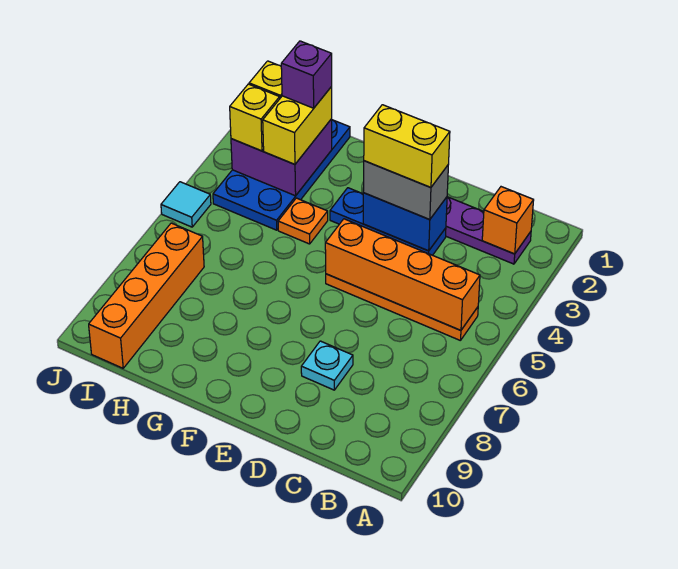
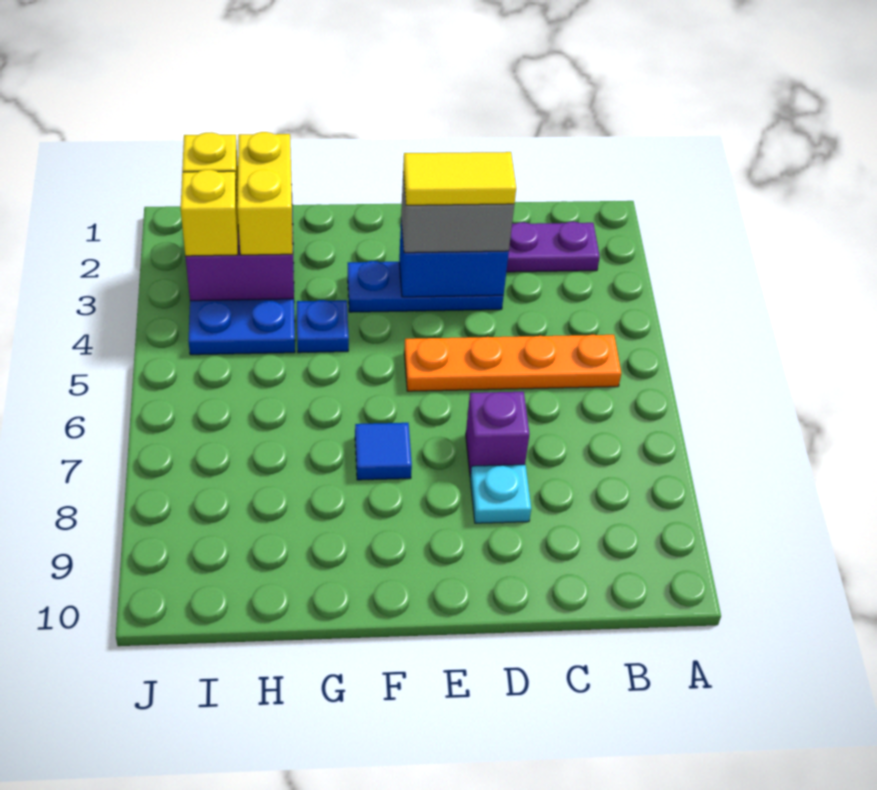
orange 1x1 brick [482,187,534,254] -> none
orange 1x4 brick [325,219,480,330] -> none
yellow 1x2 brick [364,105,450,188] -> yellow 1x2 tile [403,152,516,205]
none -> blue 1x1 tile [355,423,412,480]
orange 1x1 plate [278,198,328,244] -> blue 1x1 plate [297,300,349,353]
purple 1x1 brick [281,41,332,108] -> purple 1x1 brick moved to [466,392,529,477]
orange 1x4 brick [89,223,204,368] -> none
cyan 1x1 tile [161,182,211,227] -> none

